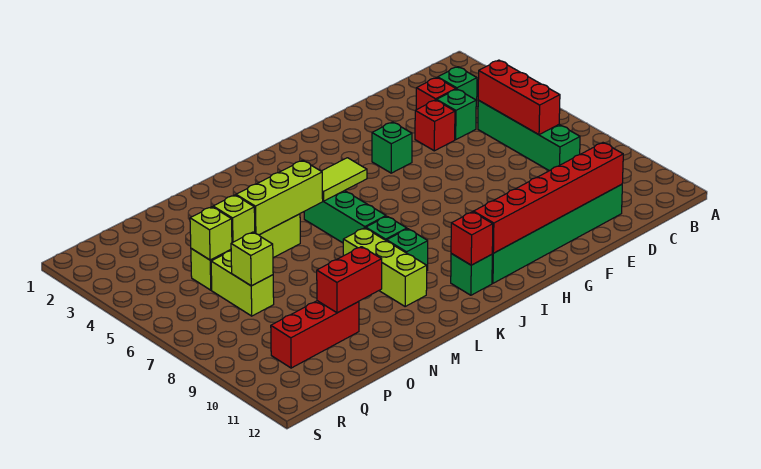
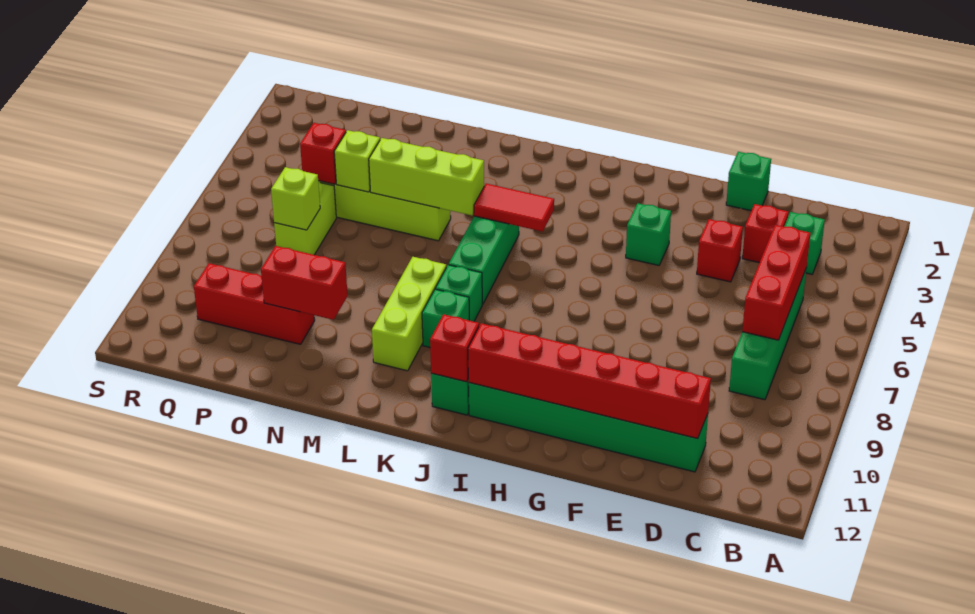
green 1x1 brick [437,89,476,140] -> green 1x1 brick moved to [726,152,771,211]
lime 1x2 tile [322,158,367,201] -> red 1x2 tile [474,184,554,232]
lime 1x1 brick [190,207,232,260] -> red 1x1 brick [300,123,346,184]

